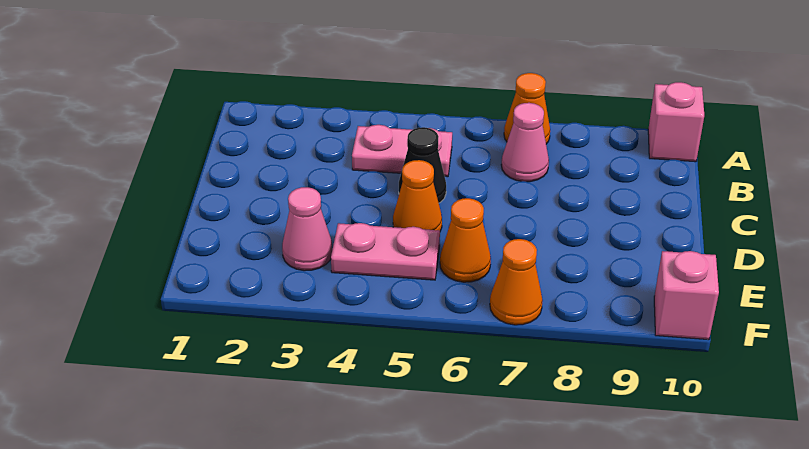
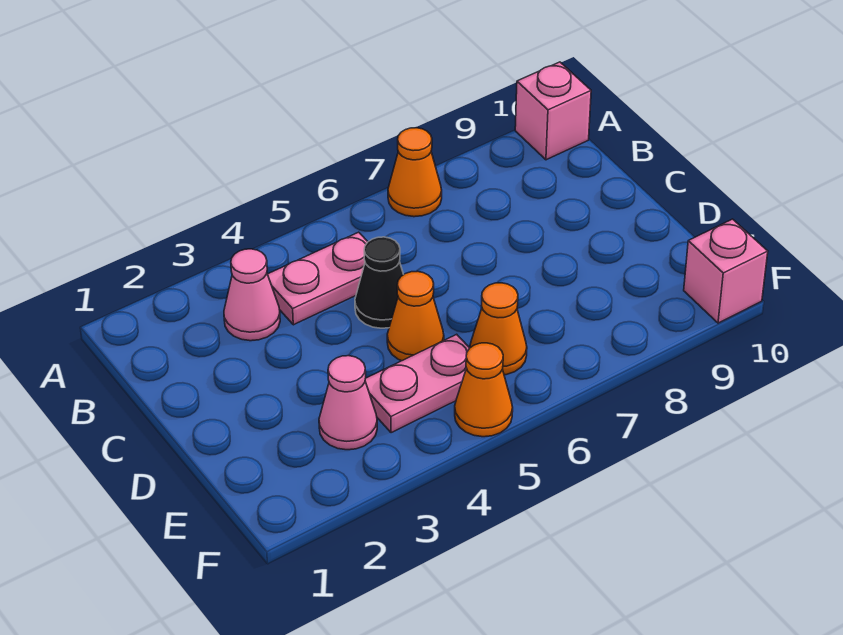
pink 1x1 cone [501,103,549,182] -> pink 1x1 cone moved to [224,249,280,341]
orange 1x1 cone [490,239,543,325] -> orange 1x1 cone moved to [455,343,513,437]

